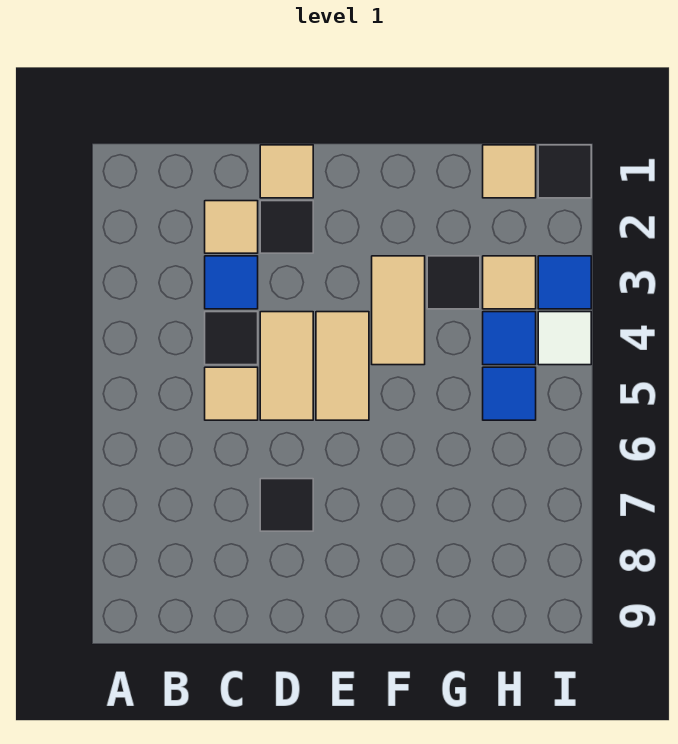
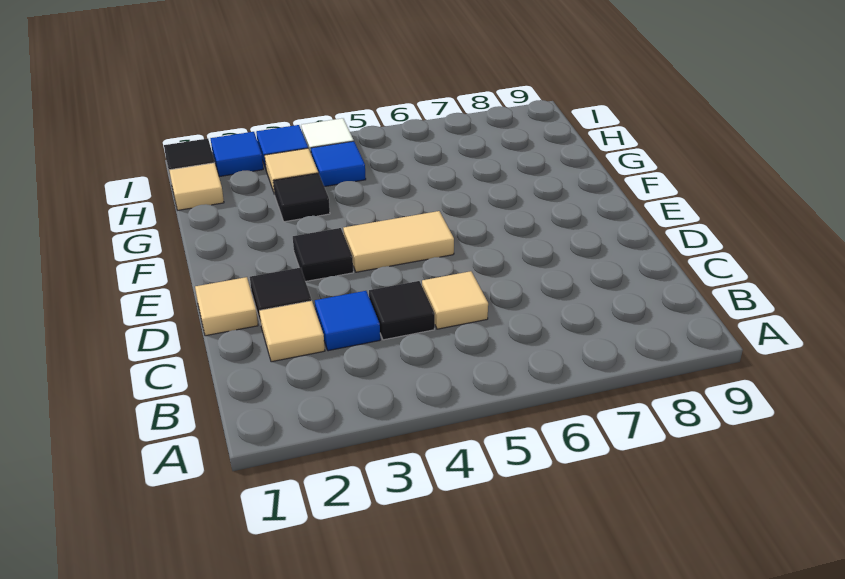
tan 1x2 tile [260,312,313,420] -> none
black 1x1 tile [260,479,313,531] -> black 1x1 tile moved to [293,228,353,281]
tan 1x2 tile [372,256,425,365] -> none
blue 1x1 tile [483,367,536,420] -> blue 1x1 tile moved to [210,132,263,177]

